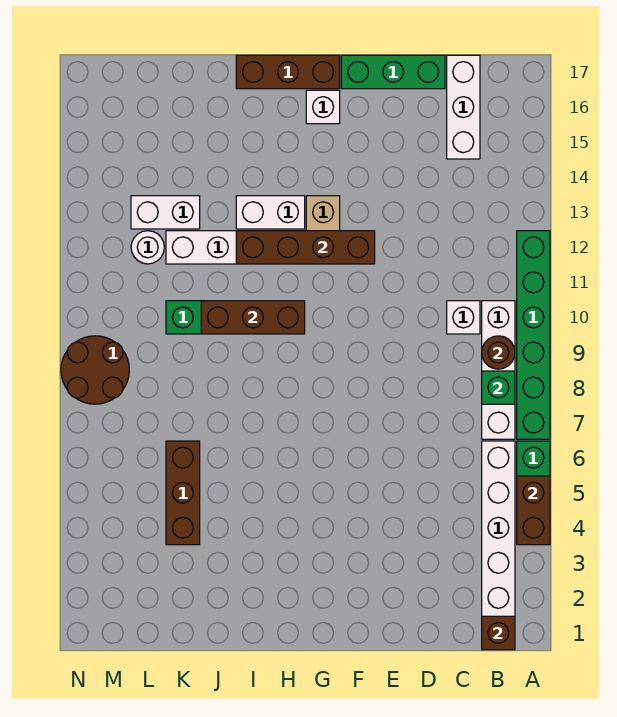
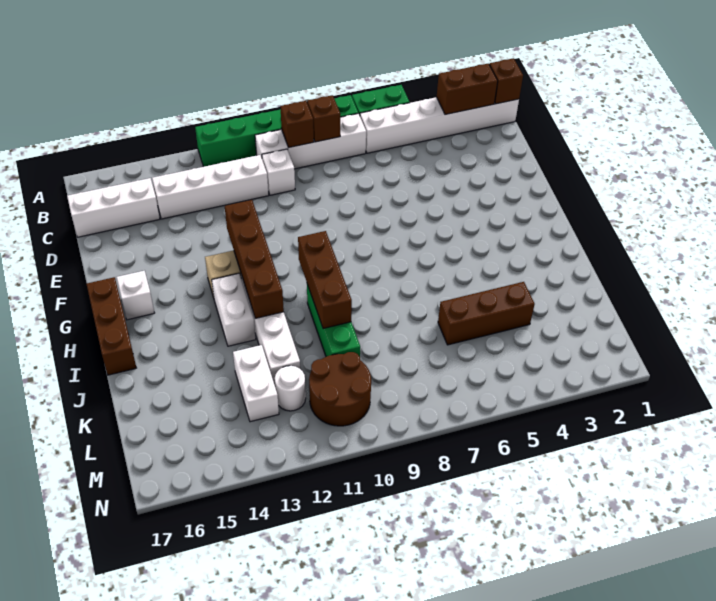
brown 1x2 brick [517,476,550,545] -> brown 1x2 brick moved to [437,64,498,115]
green 1x1 brick [482,371,515,404] -> brown 1x1 brick [307,95,340,142]
brown 1x1 round brick [482,336,515,369] -> brown 1x1 brick [280,101,314,148]
none -> white 1x4 brick [152,155,269,219]
green 1x3 brick [341,55,445,89] -> none
brown 2x2 round brick [61,336,129,404] -> brown 2x2 round brick moved to [309,352,371,426]

